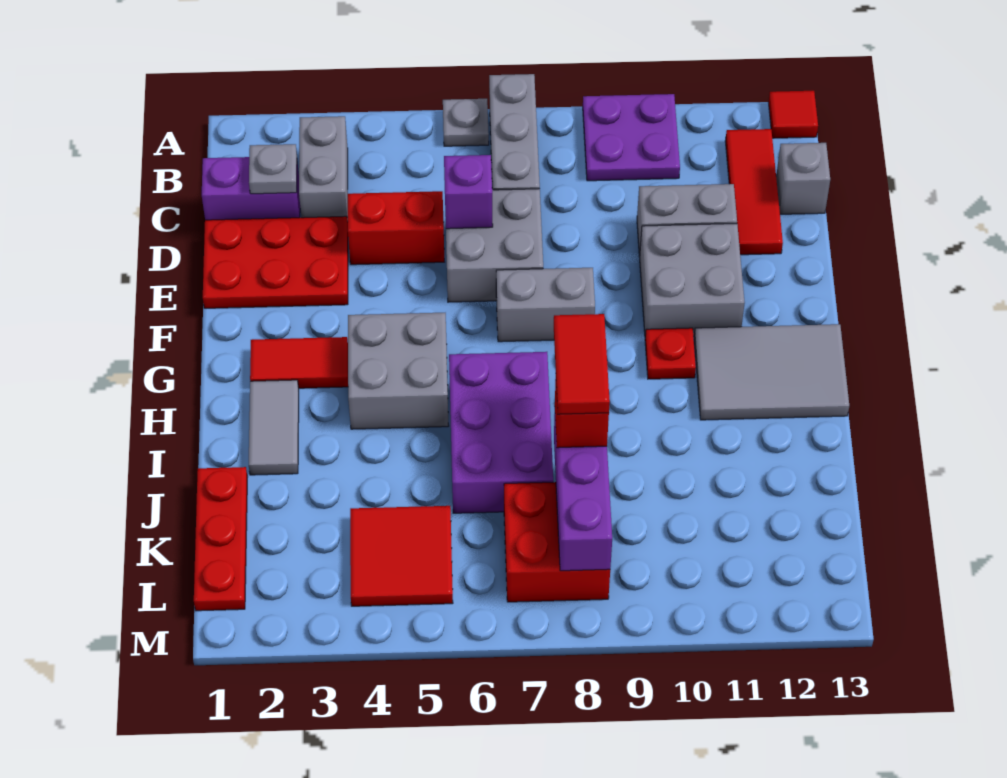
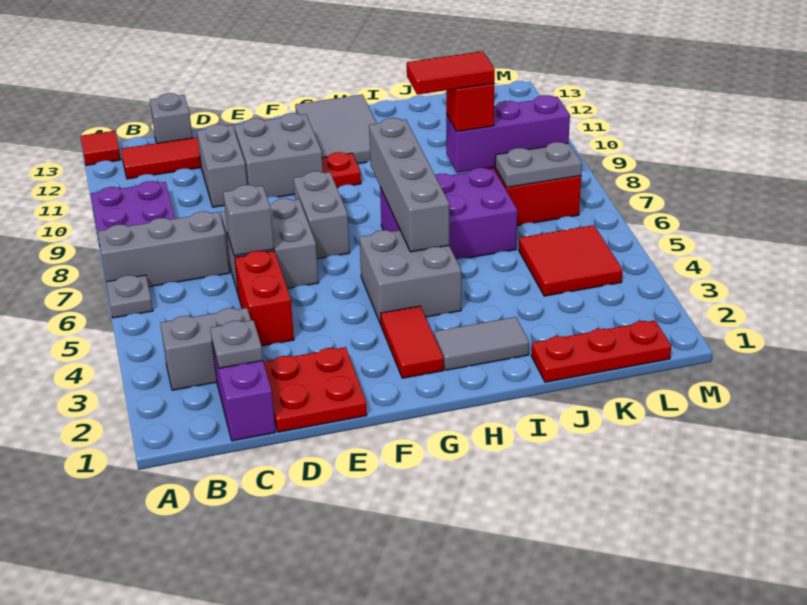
red 2x3 plate [203,216,348,308] -> red 2x2 plate [263,347,367,432]
purple 1x1 brick [444,155,493,229] -> grey 1x1 brick [223,185,274,256]
none -> grey 1x4 brick [369,118,449,252]
none -> grey 1x2 plate [495,142,582,187]

